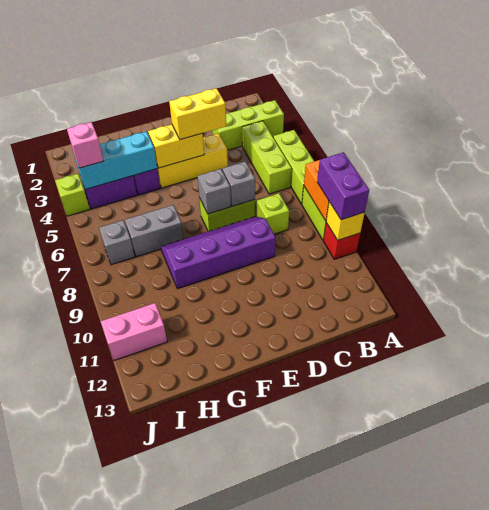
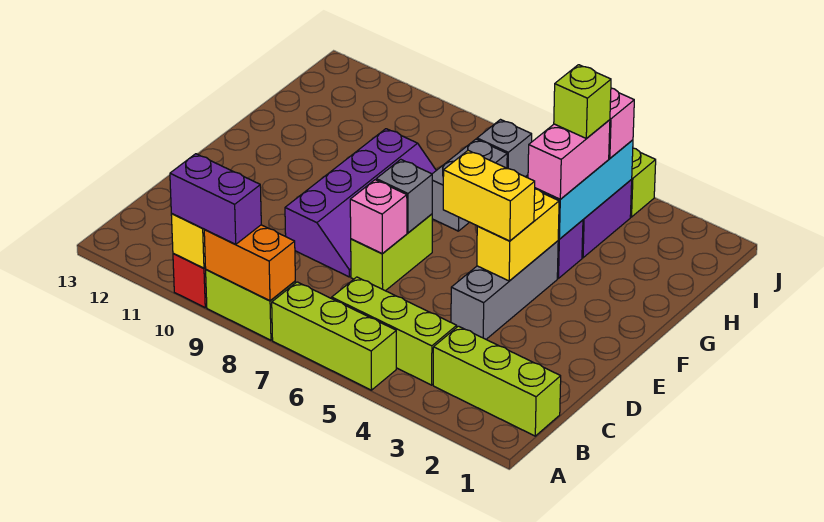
lime 1x3 brick [212,100,284,150] -> lime 1x3 brick turned to [433,326,561,436]
lime 1x1 brick [257,193,289,234] -> lime 1x1 brick moved to [554,65,611,139]
yellow 1x3 brick [157,133,228,188] -> grey 1x3 brick [451,241,558,339]
yellow 1x2 brick [169,88,226,140] -> yellow 1x2 brick turned to [443,151,535,241]
grey 1x1 brick [222,161,255,207] -> pink 1x1 brick [350,180,407,254]
pink 1x2 brick [101,303,167,361] -> pink 1x2 brick moved to [528,120,610,199]

